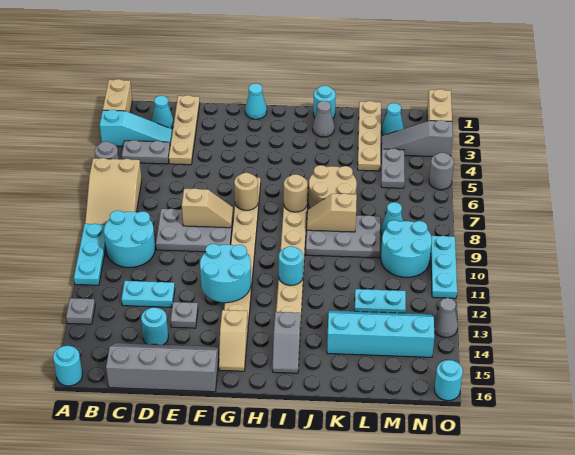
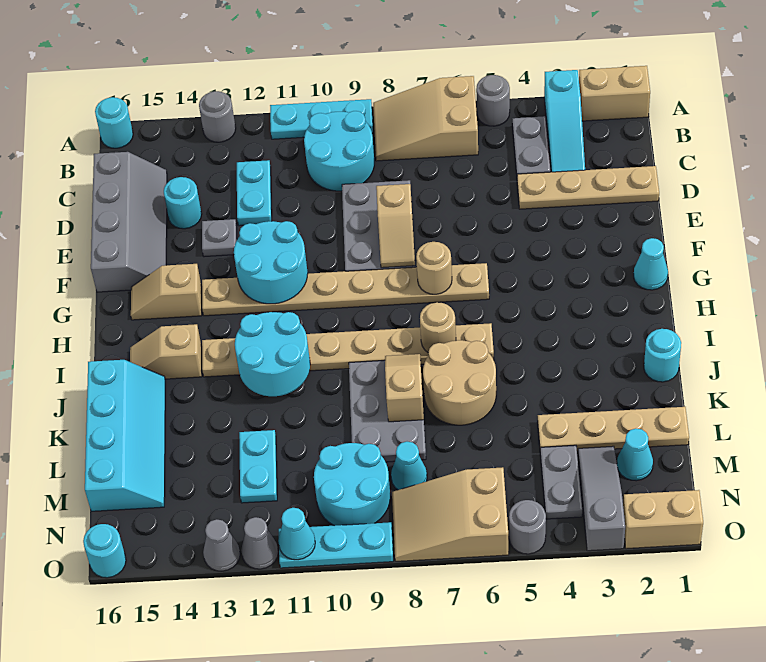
grey 1x1 plate [66,298,95,324] -> grey 1x1 round brick [199,91,236,142]
cyan 1x1 cone [152,96,174,129] -> cyan 1x1 cone moved to [278,508,315,560]
cyan 1x1 round brick [279,246,303,285] -> cyan 2x2 round brick [235,312,310,396]
grey 1x2 slope [273,312,300,373] -> tan 1x2 slope [130,324,202,379]
grey 1x1 cone [313,101,335,137] -> grey 1x1 cone moved to [241,517,278,569]
cyan 2x4 slope [327,310,434,357] -> cyan 2x4 slope moved to [85,360,165,511]
grey 1x2 plate [381,149,405,188] -> grey 1x2 plate turned to [540,445,582,519]
none -> tan 2x3 slope [392,467,509,561]

